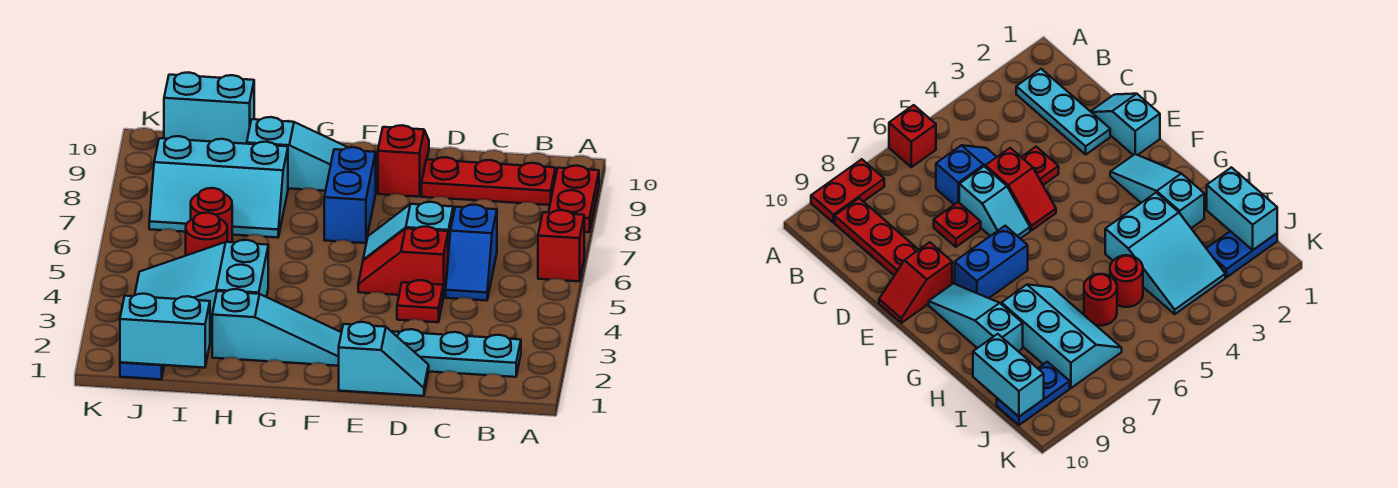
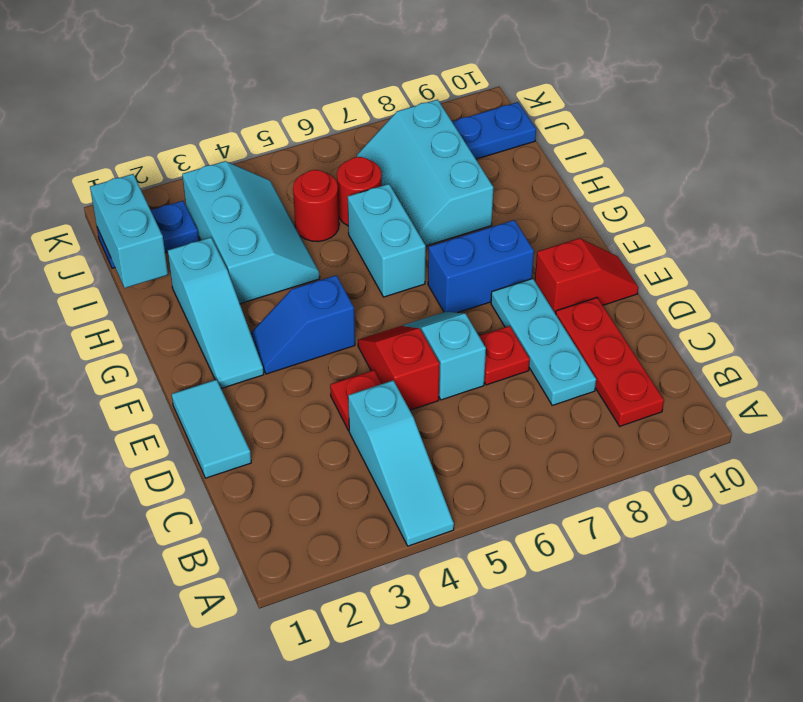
red 1x1 brick [538,210,584,281] -> none
red 1x2 plate [549,166,599,232] -> none
cyan 1x3 plate [392,329,521,377] -> cyan 1x3 plate moved to [491,278,596,405]
blue 1x2 slope [446,205,497,301] -> blue 1x2 slope moved to [251,275,355,374]
cyan 1x2 slope [339,322,429,396] -> cyan 1x2 tile [172,380,251,478]
cyan 1x3 slope [247,117,378,191] -> cyan 1x3 slope moved to [348,381,454,546]
cyan 2x3 slope [135,240,268,333] -> cyan 2x3 slope turned to [182,161,320,304]
cyan 1x2 brick [164,72,254,144] -> cyan 1x2 brick moved to [348,184,426,297]

